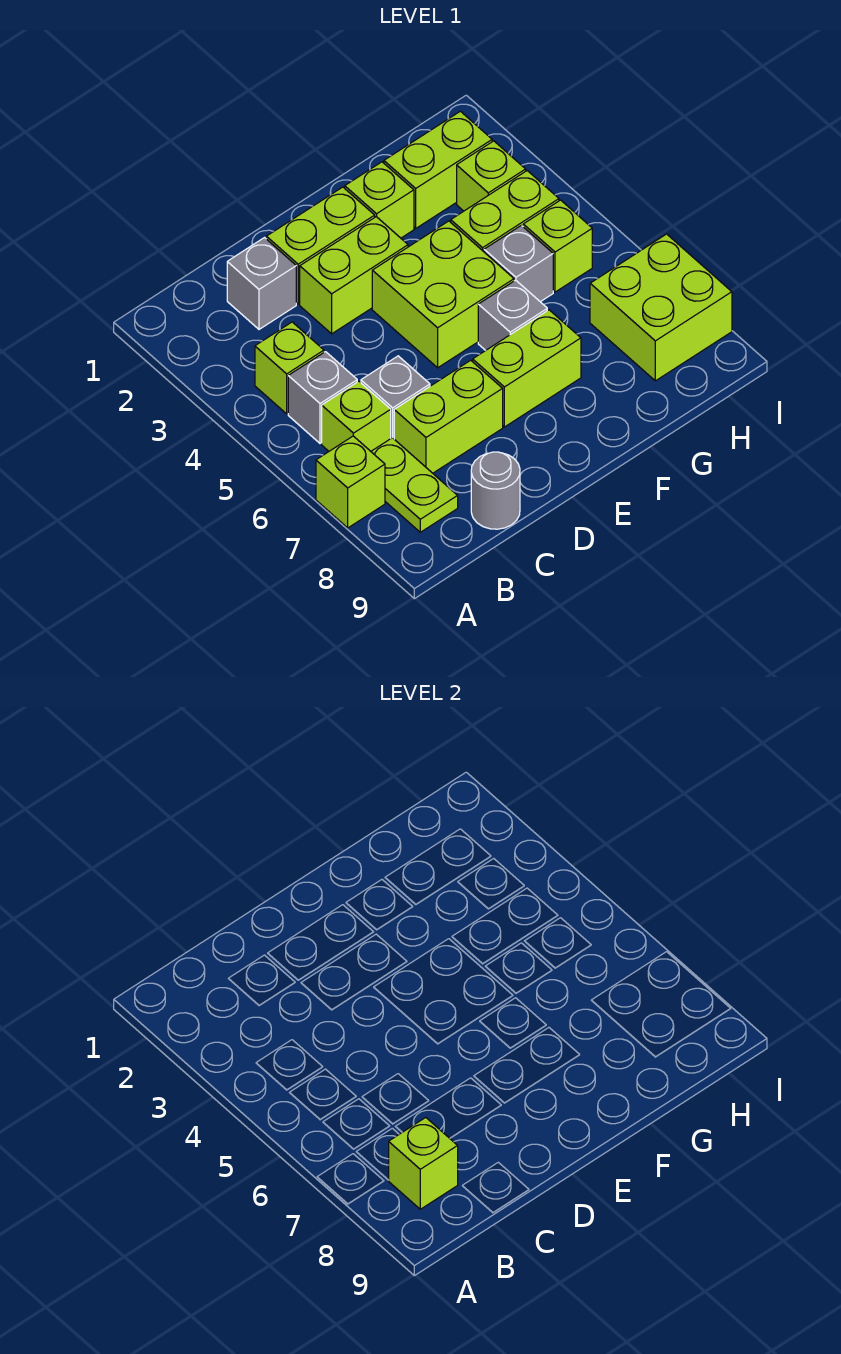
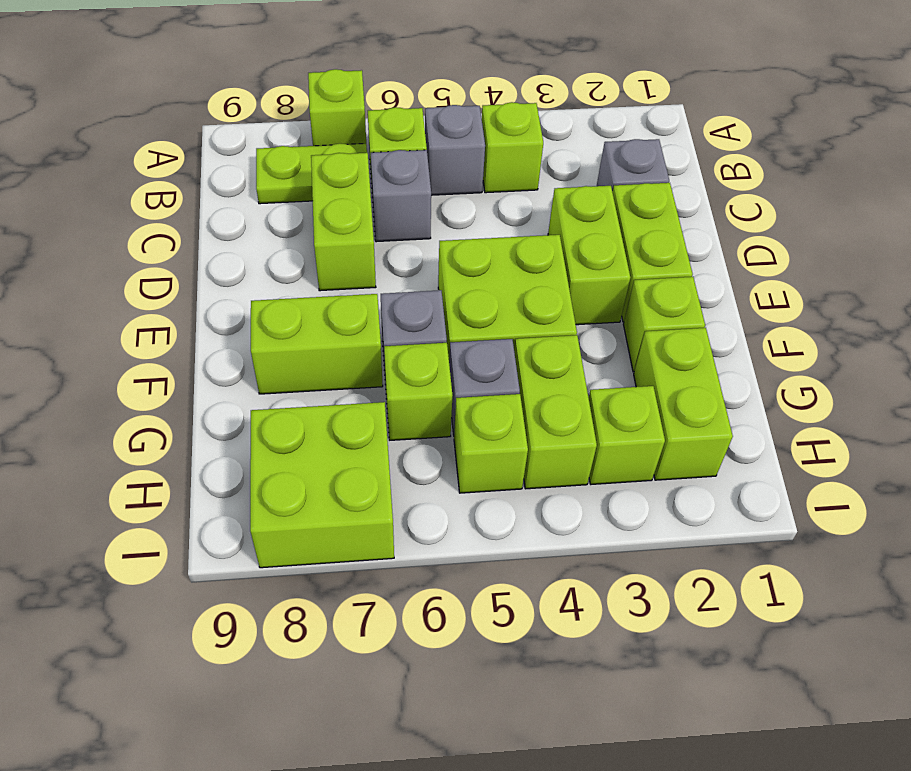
lime 1x1 brick [389,1117,458,1209] -> lime 1x1 brick moved to [384,343,452,440]
grey 1x1 round brick [471,452,520,529] -> none
lime 1x2 brick [473,310,581,427] -> lime 1x2 brick turned to [251,294,383,394]

